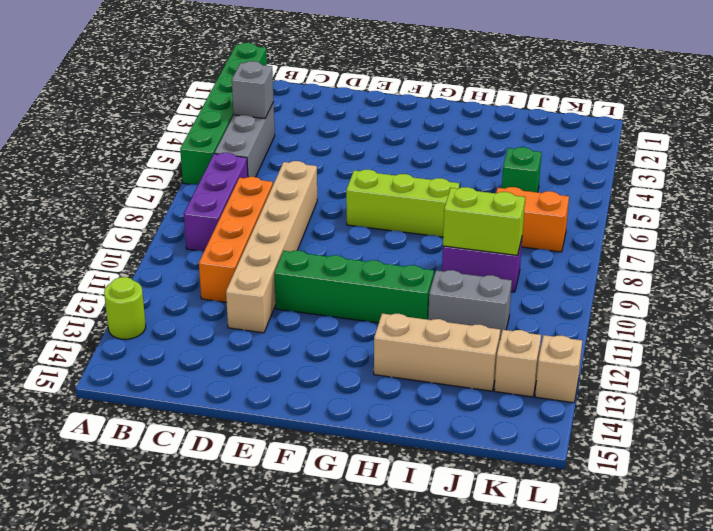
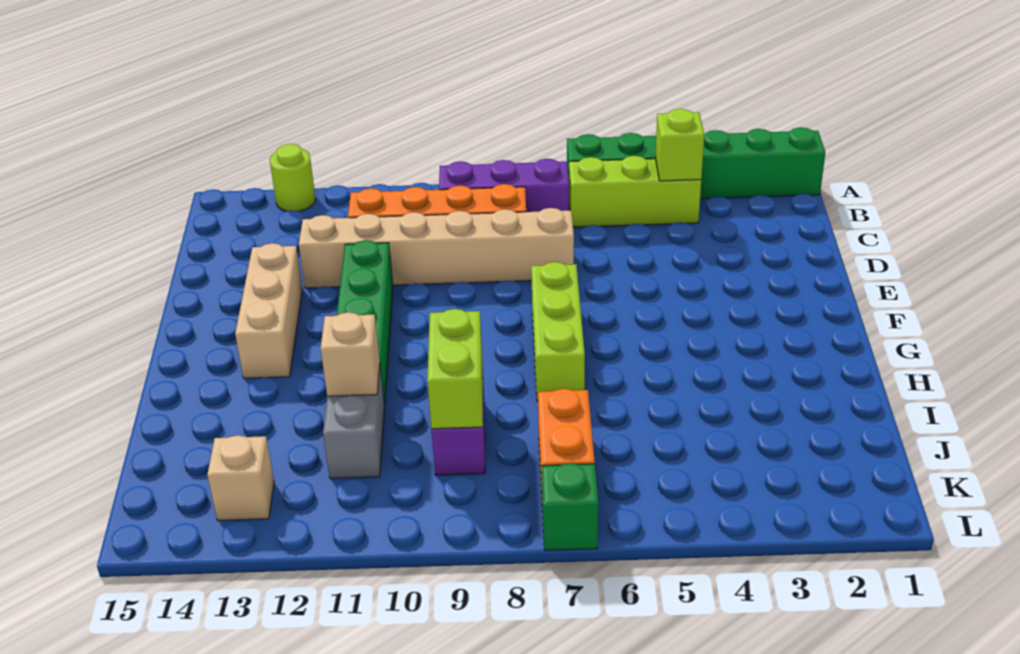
grey 1x3 brick [215,102,275,177] -> lime 1x3 brick [569,156,701,227]
grey 1x1 brick [232,61,274,118] -> lime 1x1 brick [655,109,704,181]
tan 1x3 brick [374,314,500,391] -> tan 1x3 brick moved to [235,243,303,378]
green 1x1 brick [502,147,542,192] -> green 1x1 brick moved to [542,463,598,550]
tan 1x1 brick [535,335,582,403] -> tan 1x1 brick moved to [321,312,380,396]

